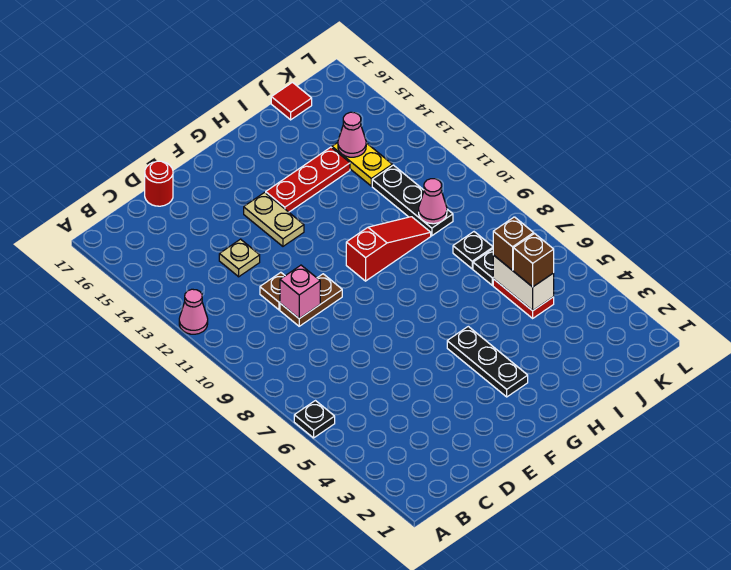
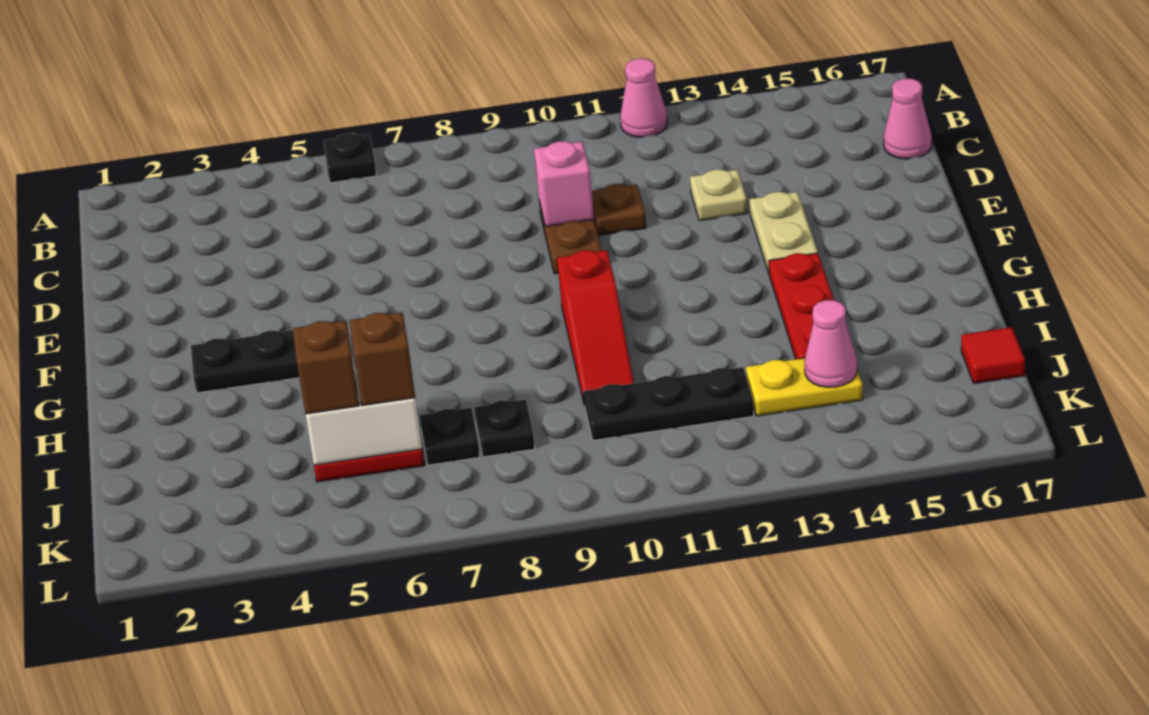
red 1x1 round brick [145,161,173,206] -> none
tan 1x2 plate [244,193,304,246] -> tan 1x2 plate turned to [749,192,818,273]
pink 1x1 cone [419,179,447,224] -> pink 1x1 cone moved to [884,79,932,159]

